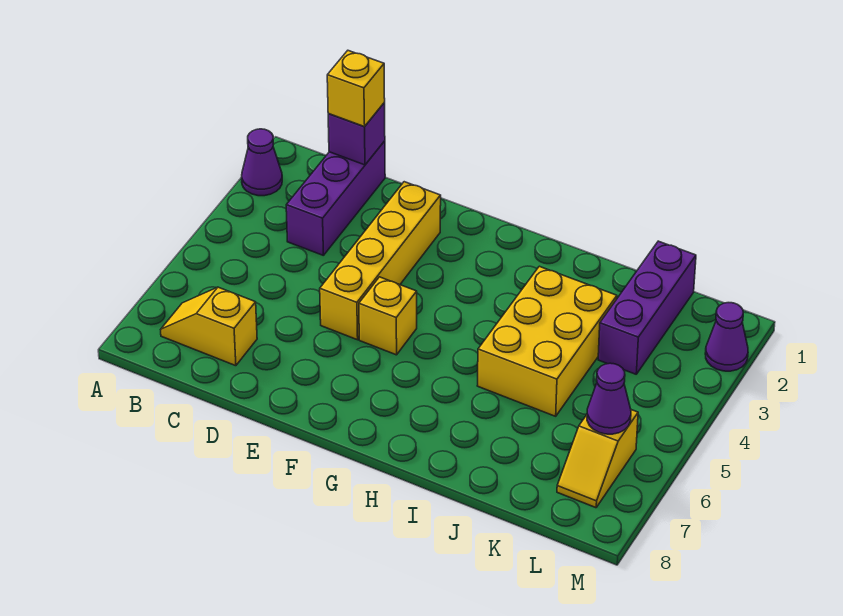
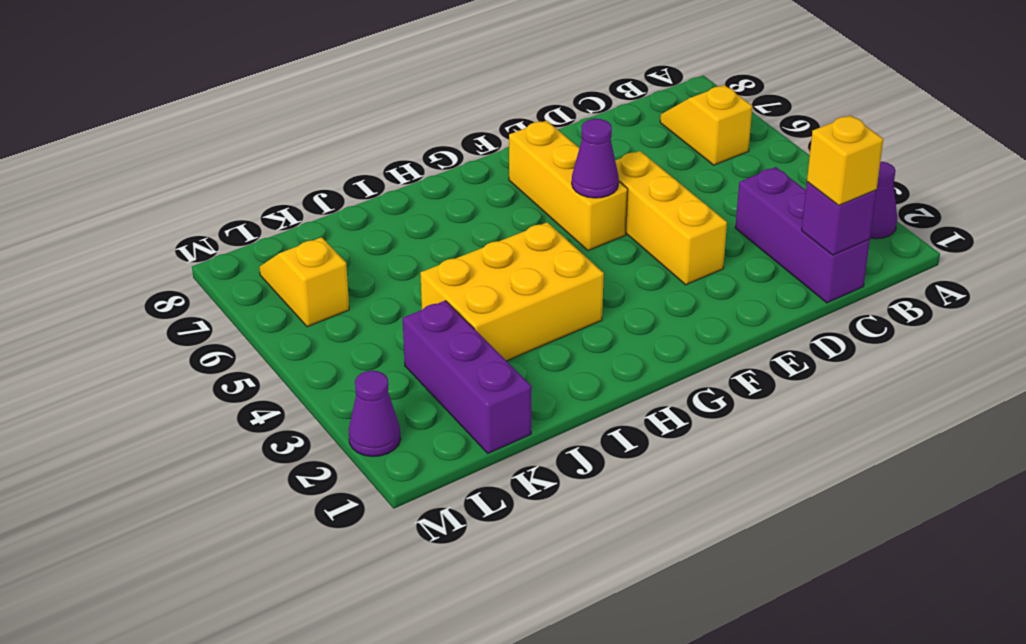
yellow 1x2 slope [161,287,257,366] -> yellow 1x2 slope turned to [660,85,752,165]
yellow 1x4 brick [320,182,441,340] -> yellow 1x3 brick [615,151,727,285]
yellow 1x1 brick [359,277,417,355] -> yellow 1x3 brick [509,121,628,251]
yellow 2x3 brick [477,266,617,416] -> yellow 2x3 brick turned to [421,222,604,361]
purple 1x1 cone [587,363,631,434] -> purple 1x1 cone moved to [572,119,619,198]

